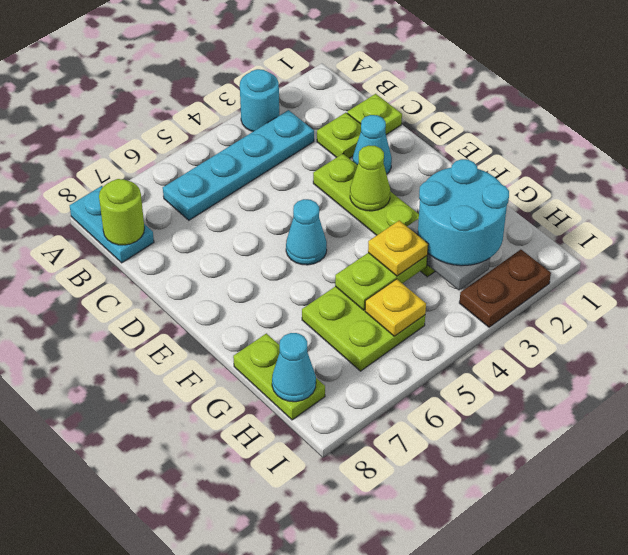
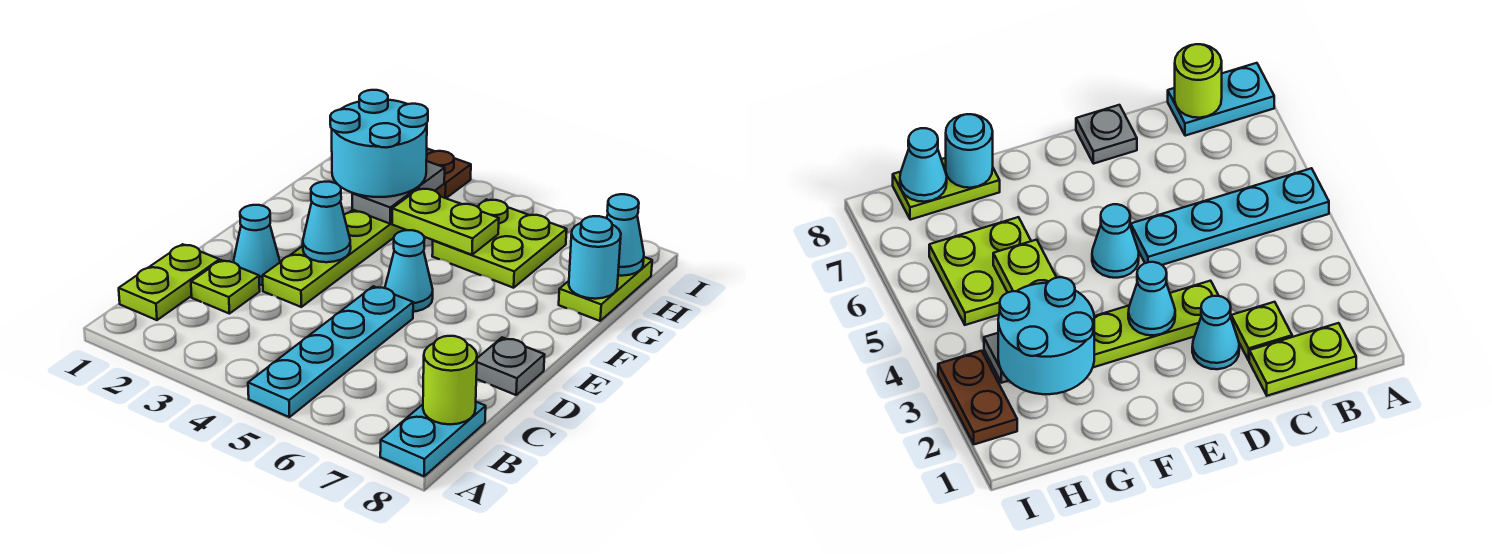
cyan 1x1 round brick [240,69,279,131] -> cyan 1x1 round brick moved to [569,216,621,299]
cyan 1x4 plate [163,110,314,220] -> cyan 1x4 plate turned to [248,286,413,417]
lime 1x1 plate [347,94,402,135] -> lime 1x2 plate [119,244,219,320]
none -> grey 1x1 plate [476,338,545,395]
lime 1x1 cone [350,145,390,211] -> cyan 1x1 cone [303,182,351,262]
yellow 1x1 plate [368,220,428,276] -> none
yellow 1x1 plate [365,279,426,336] -> none

